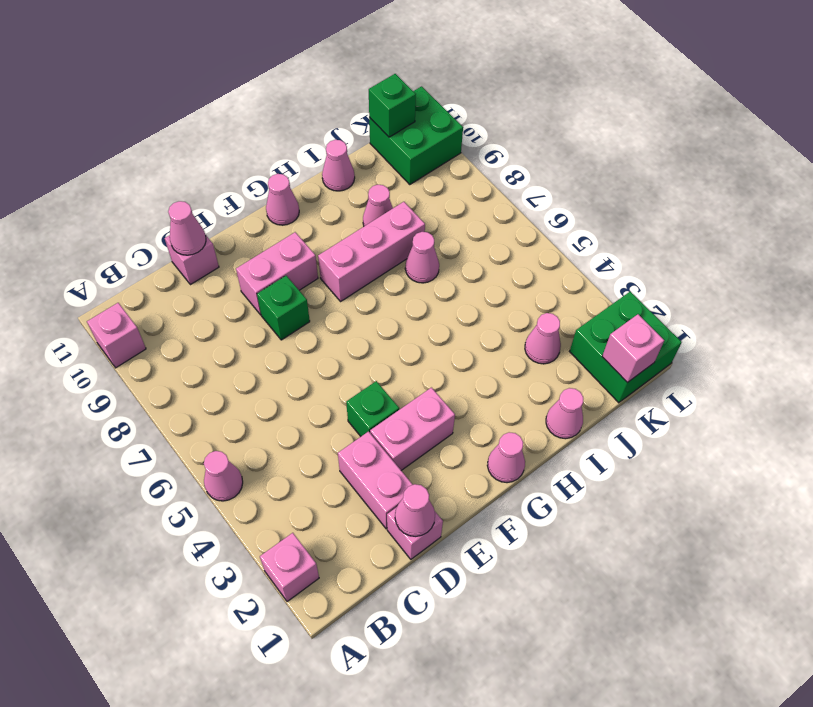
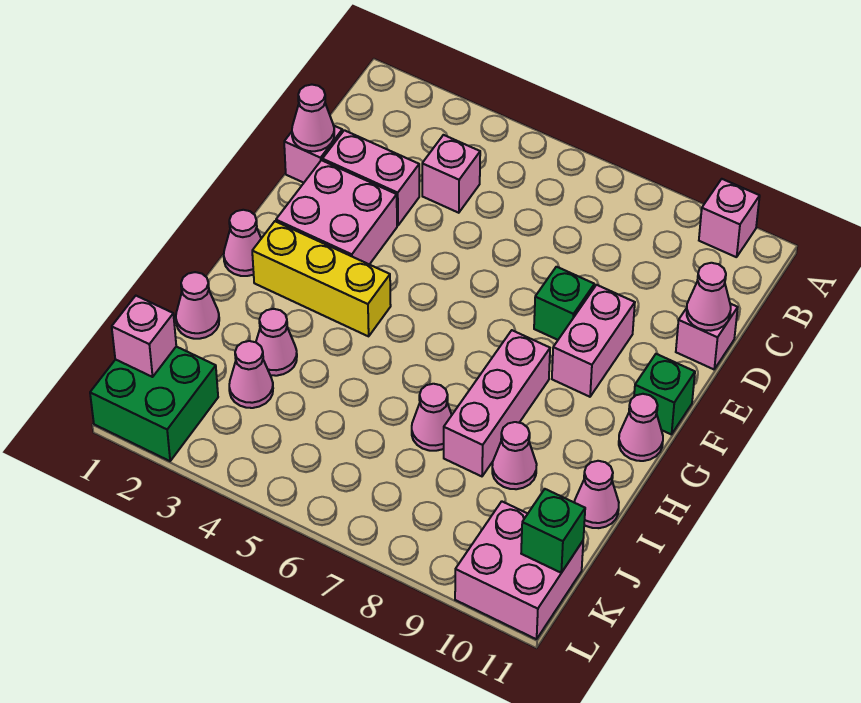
pink 1x1 brick [260,533,319,602] -> pink 1x1 brick moved to [422,135,480,213]
pink 1x1 cone [204,451,243,501] -> pink 1x1 cone moved to [256,309,297,376]
pink 1x2 brick [370,388,455,470] -> pink 2x2 brick [276,160,397,264]
green 1x1 brick [346,381,399,436] -> green 1x1 brick moved to [634,354,695,435]
none -> yellow 1x3 brick [252,221,391,336]
green 2x2 brick [369,86,463,184] -> pink 2x2 brick [455,501,583,639]

